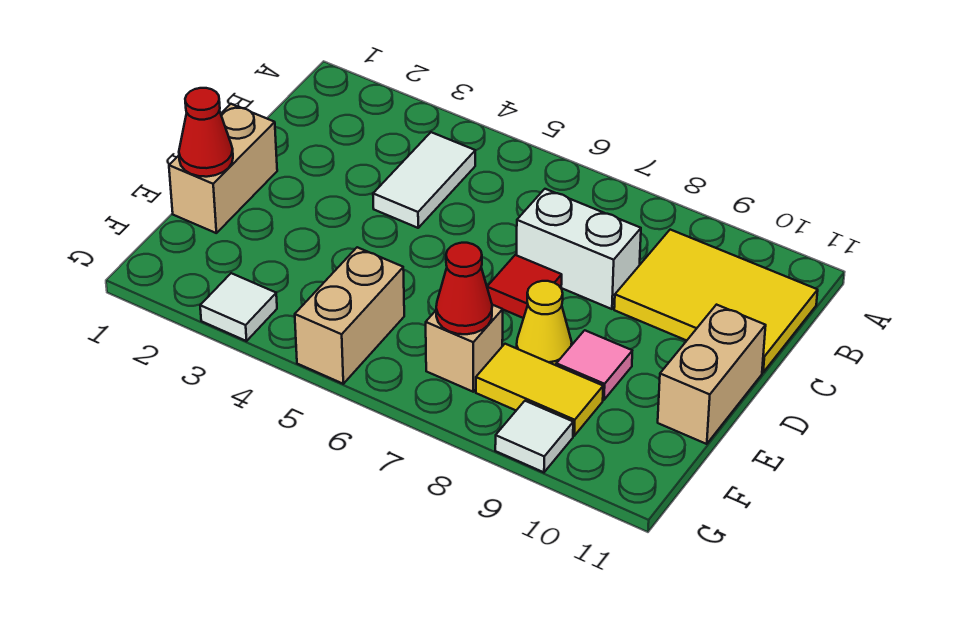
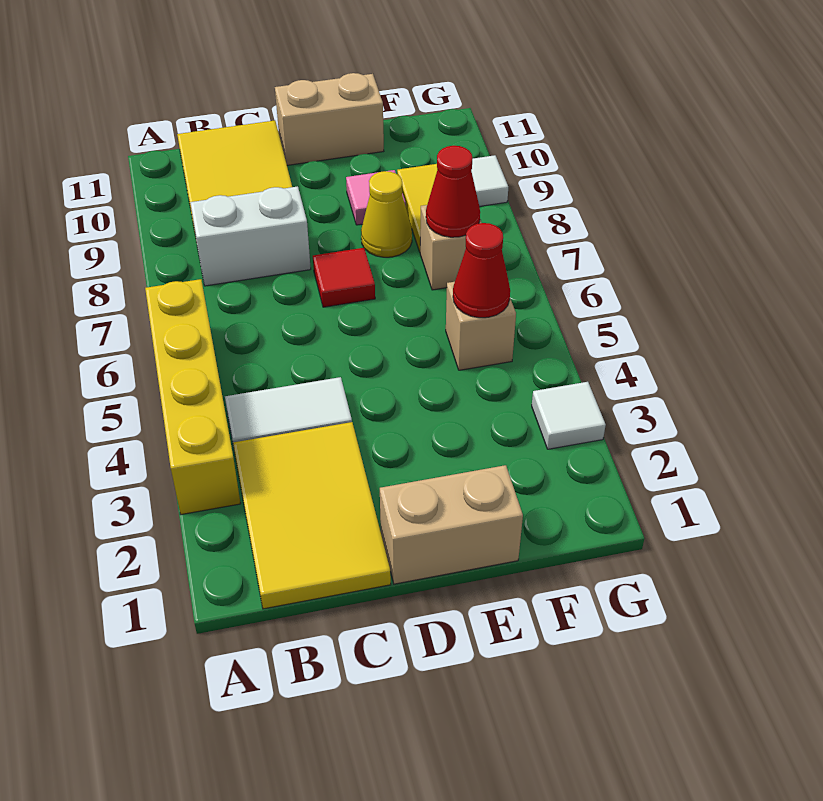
none -> yellow 1x4 brick [145,279,241,515]
none -> yellow 2x3 tile [233,422,391,609]
white 1x2 brick [517,189,641,309] -> white 1x2 brick turned to [190,186,311,286]
red 1x1 cone [179,88,233,177] -> red 1x1 cone moved to [453,223,510,318]
tan 1x2 brick [295,247,404,384] -> tan 1x1 brick [446,282,516,370]

